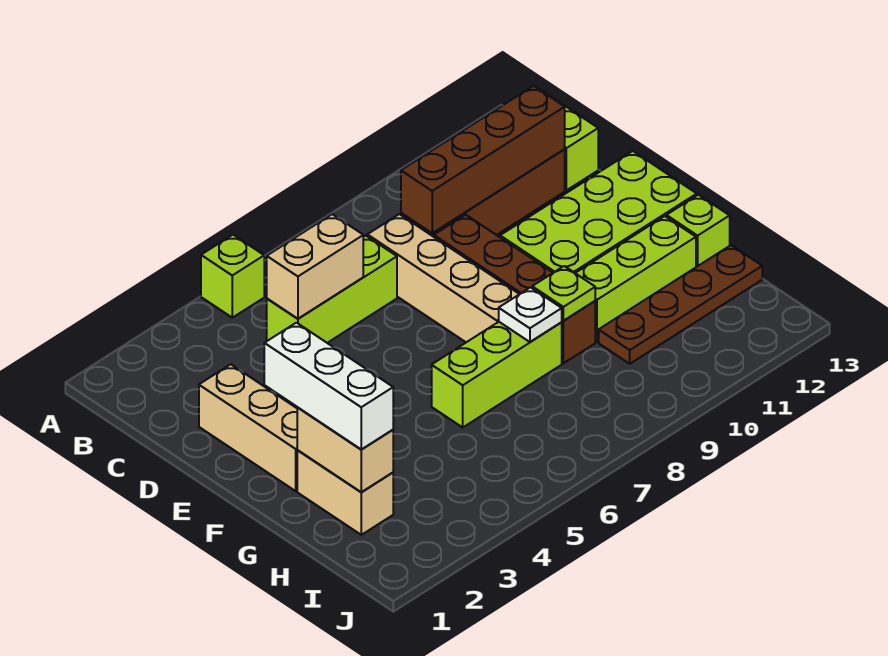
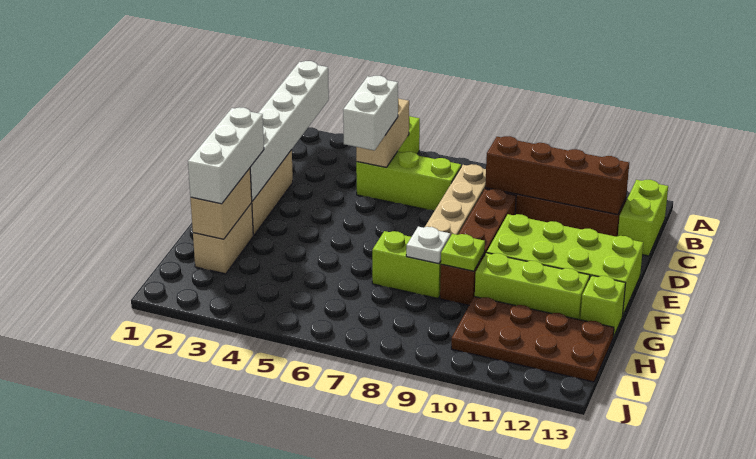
none -> white 1x6 brick [250,61,329,201]
tan 1x2 brick [267,214,363,319] -> tan 1x2 brick turned to [356,98,409,167]
none -> white 1x2 brick [343,76,398,150]
lime 1x3 brick [432,322,562,427] -> lime 1x2 brick [372,231,441,298]
brown 1x4 plate [599,245,762,364] -> brown 2x4 plate [451,296,614,382]

